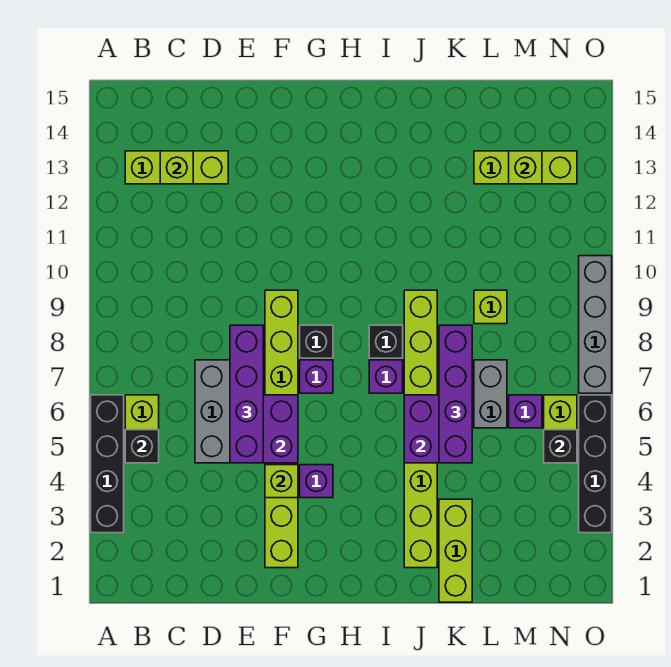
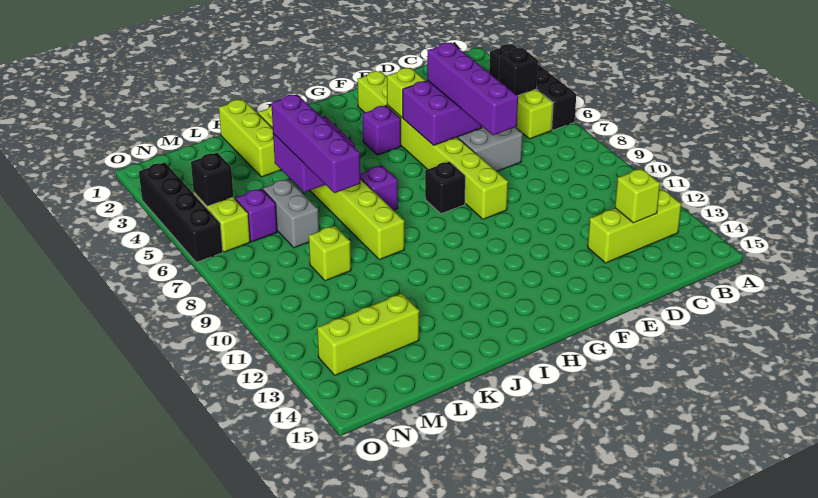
purple 1x1 brick [300,360,333,393] -> none
black 1x1 brick [369,325,403,358] -> none
lime 1x1 brick [509,151,542,184] -> none
grey 1x4 brick [579,256,612,393] -> none

